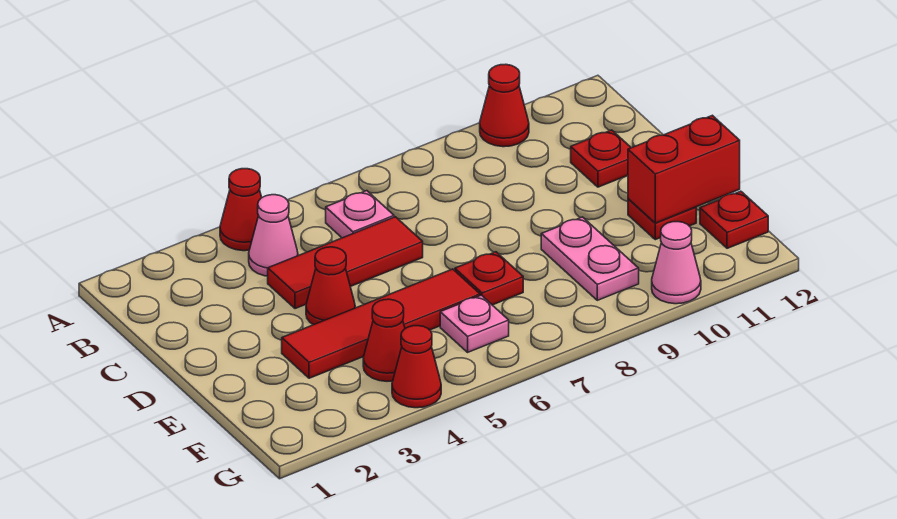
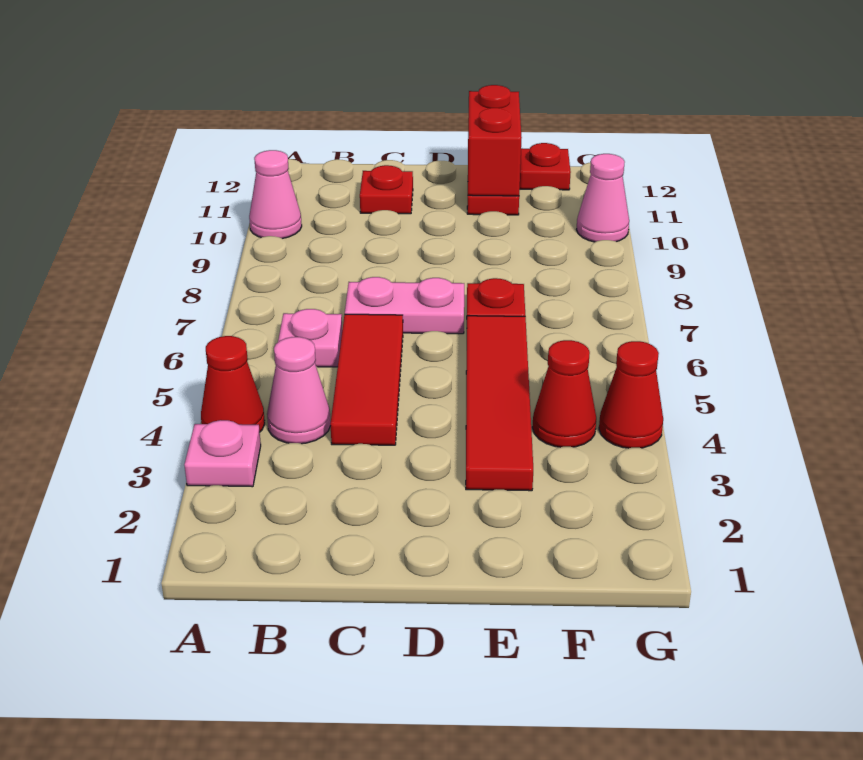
red 1x1 cone [480,64,529,147] -> pink 1x1 cone [249,150,302,239]
red 1x1 cone [306,247,355,325] -> none
pink 1x2 plate [541,217,639,300] -> pink 1x2 plate moved to [345,277,464,334]
pink 1x1 plate [440,295,509,352] -> pink 1x1 plate moved to [184,420,261,487]

